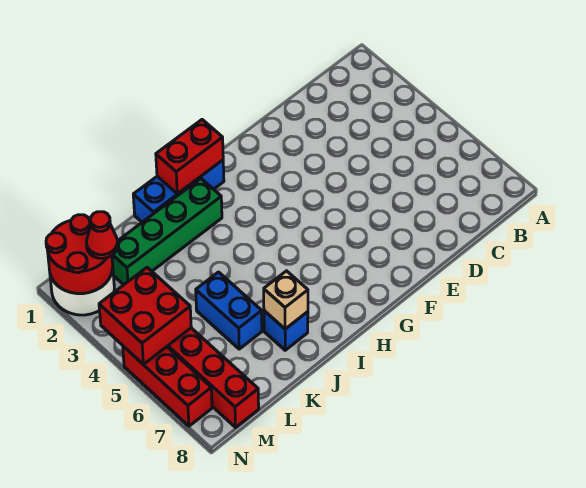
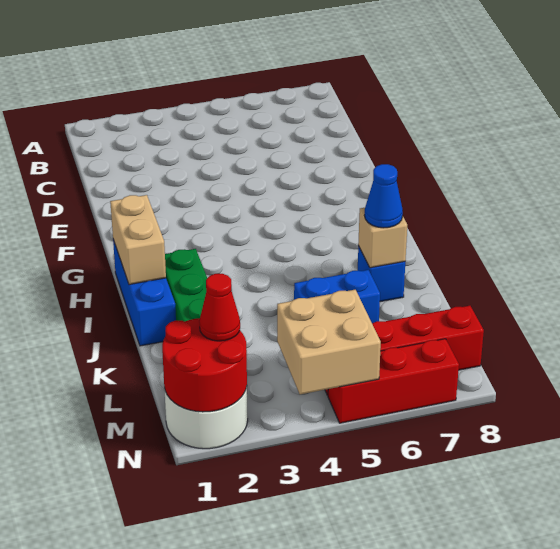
red 1x2 brick [156,120,223,194] -> tan 1x2 brick [110,195,166,284]
none -> blue 1x1 cone [365,164,403,228]
red 2x2 brick [99,267,191,364] -> tan 2x2 brick [277,290,381,394]

